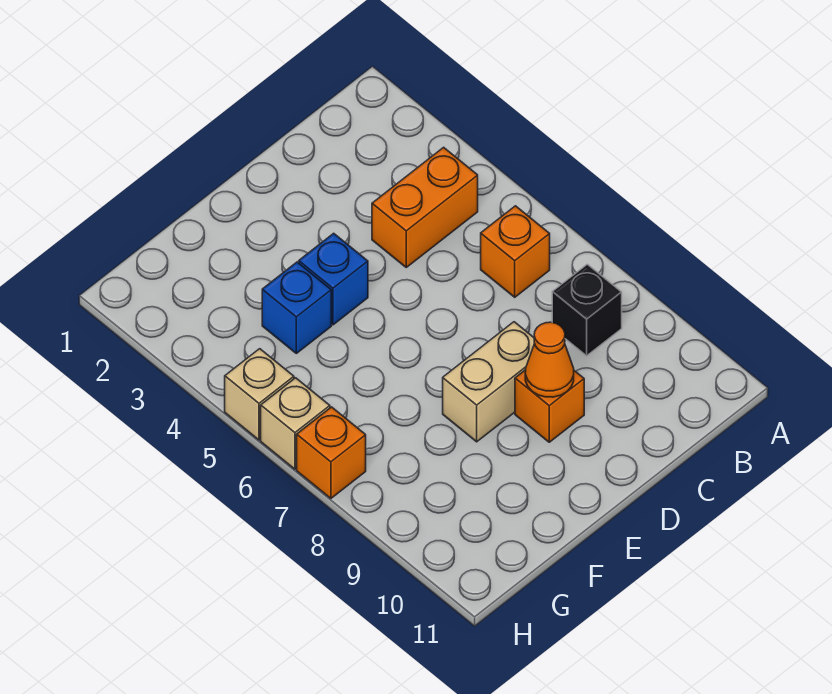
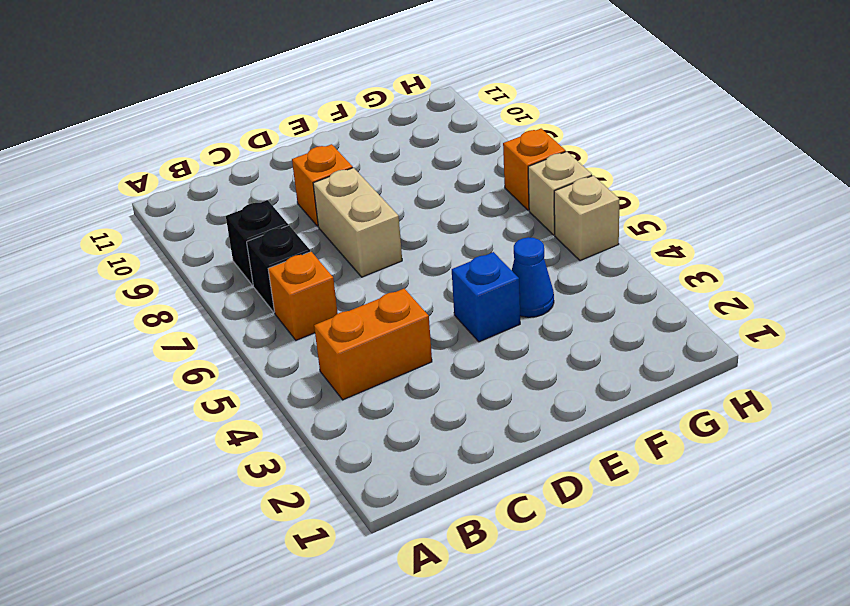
none -> black 1x1 brick [247,225,310,312]
tan 1x2 brick [443,322,535,442] -> tan 1x2 brick turned to [313,168,402,277]
orange 1x1 cone [525,322,574,397] -> none
blue 1x1 brick [262,262,331,353] -> blue 1x1 cone [512,237,554,317]

